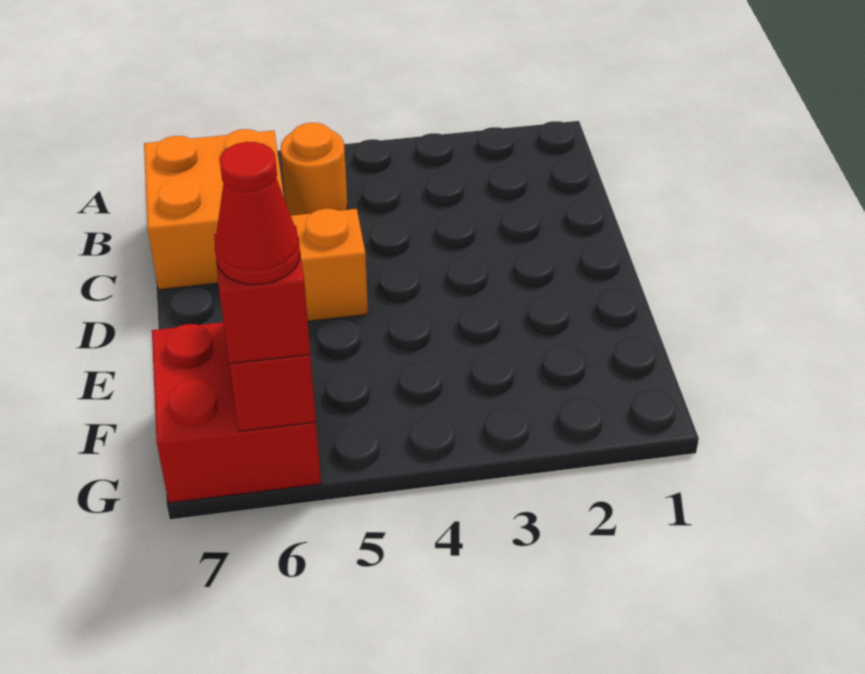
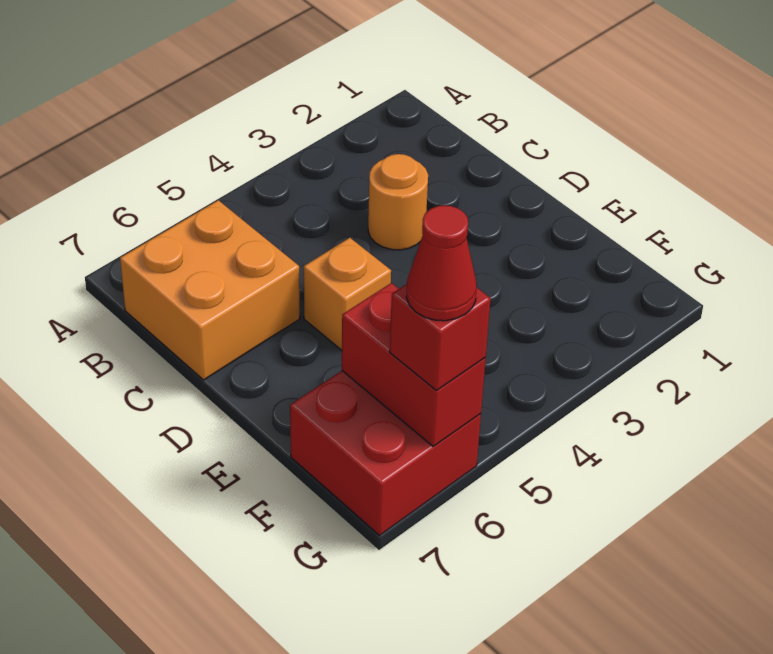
orange 1x1 round brick [281,123,347,216] -> orange 1x1 round brick moved to [368,154,428,250]

